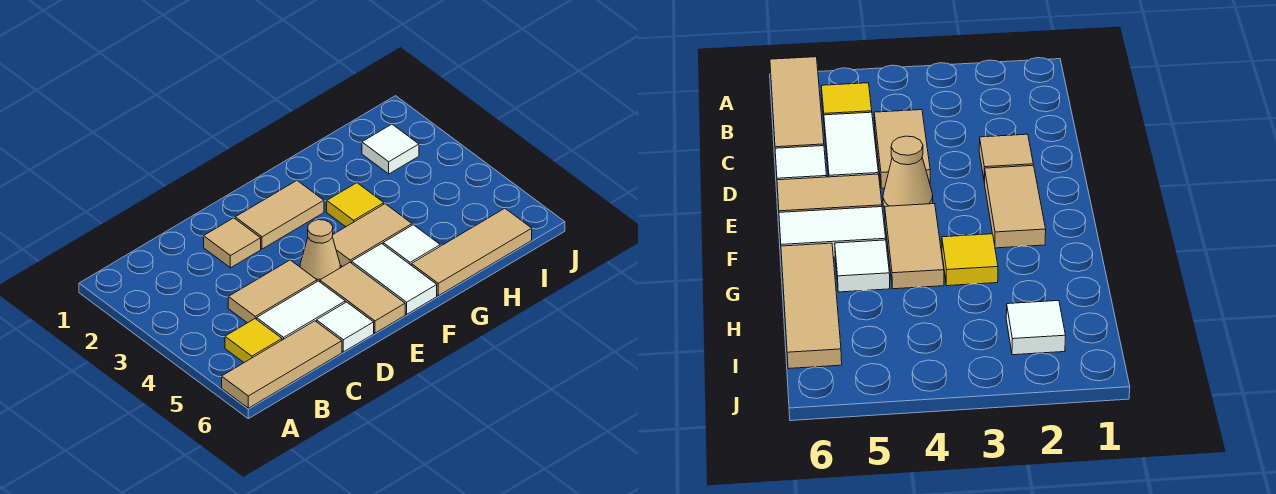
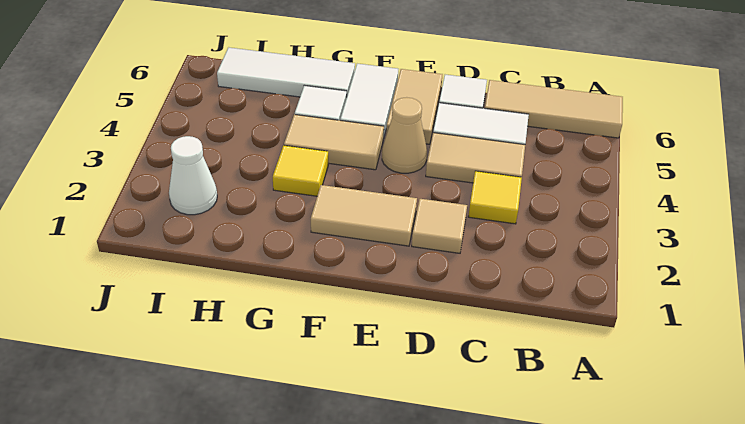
yellow 1x1 tile [225,319,282,362] -> yellow 1x1 tile moved to [468,171,522,224]
tan 1x3 tile [411,208,532,296] -> white 1x3 tile [217,47,355,97]
white 1x1 tile [362,124,419,174] -> white 1x1 cone [169,136,217,215]

